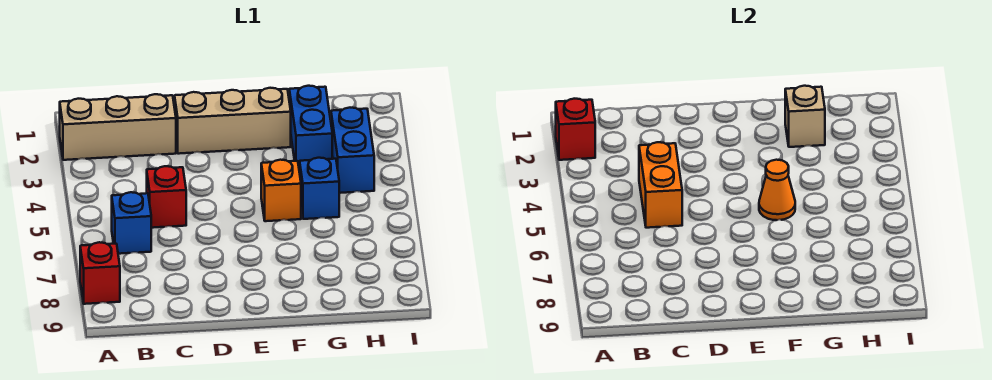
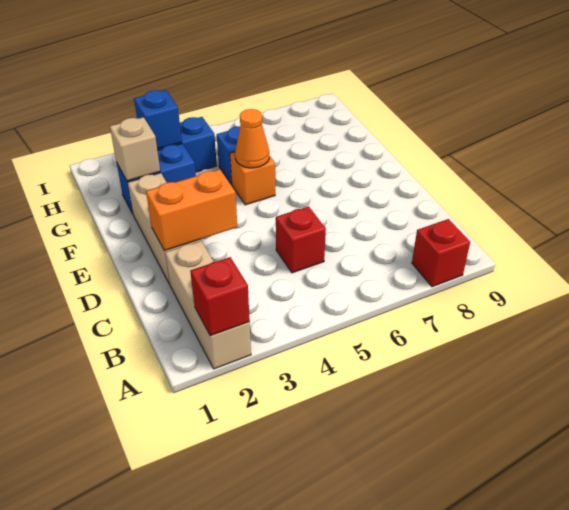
blue 1x1 brick [112,192,151,254] -> blue 1x1 brick moved to [134,90,182,149]
orange 1x2 brick [639,142,682,228] -> orange 1x2 brick moved to [146,169,237,251]

